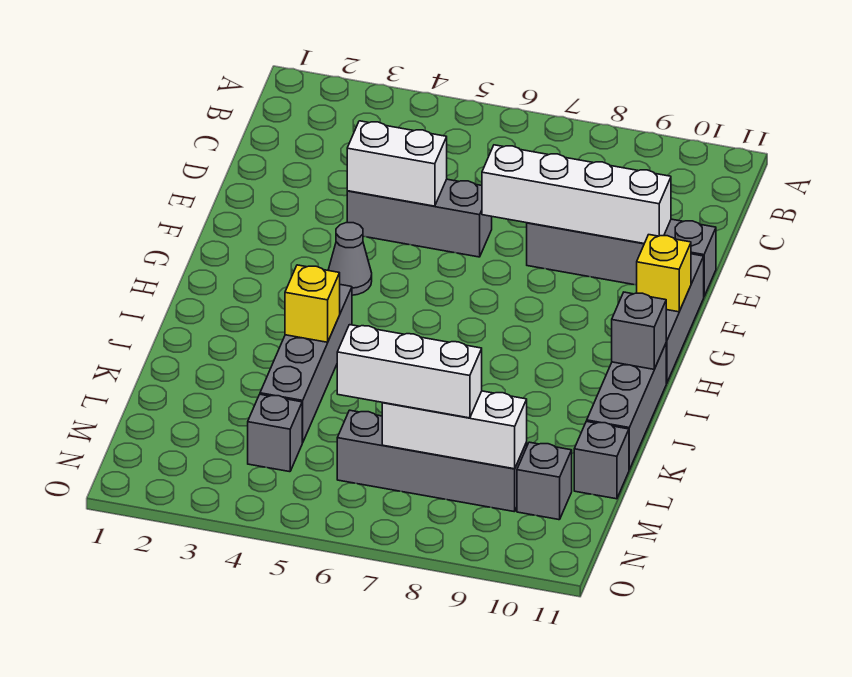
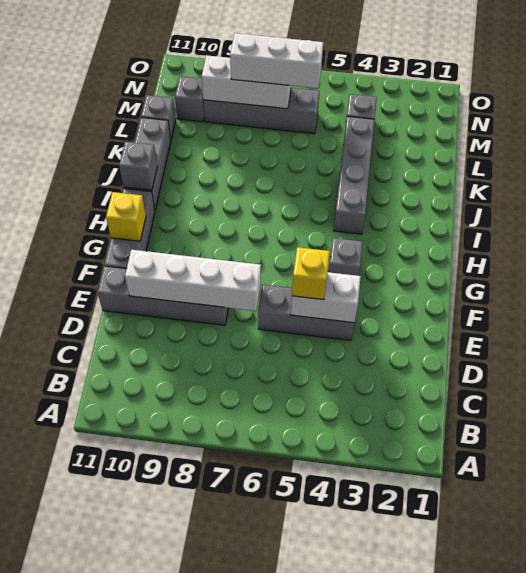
grey 1x1 cone [328,223,372,295] -> grey 1x1 brick [329,238,362,276]
yellow 1x1 brick [285,265,340,342] -> yellow 1x1 brick moved to [292,247,330,300]

